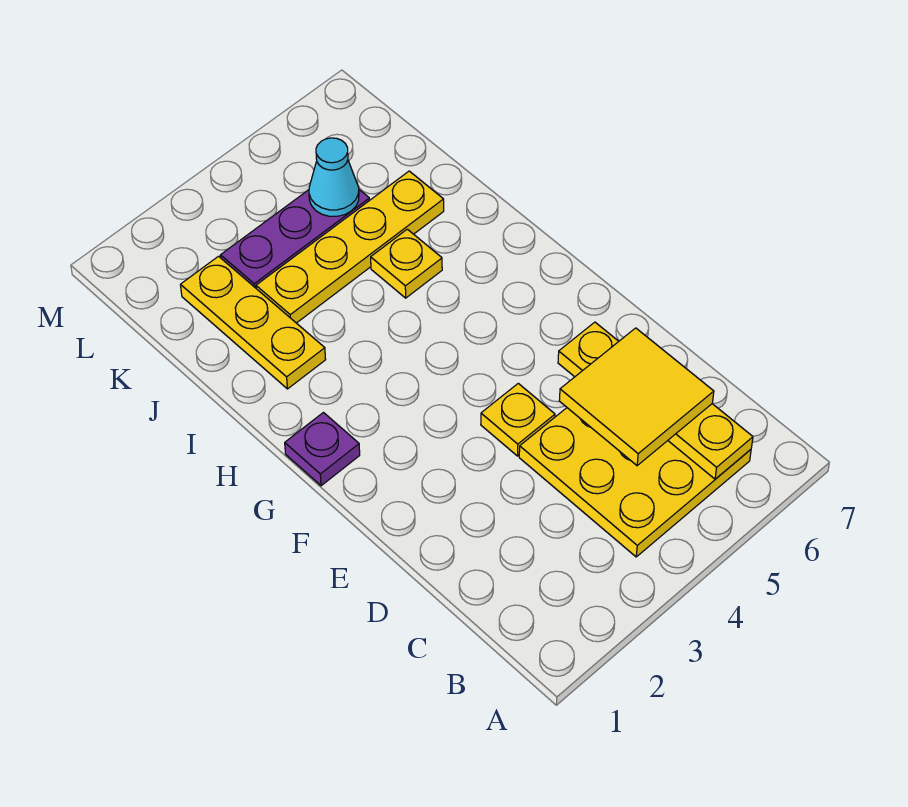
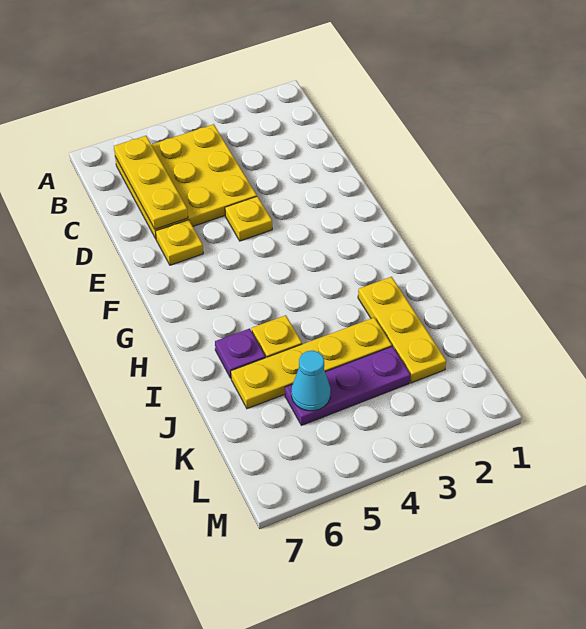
yellow 2x2 tile [559,328,714,466] -> none
purple 1x1 plate [285,413,360,486] -> purple 1x1 plate moved to [215,328,265,378]

